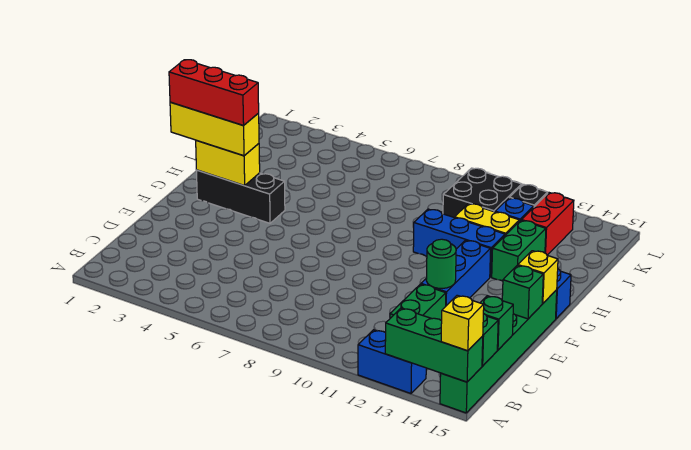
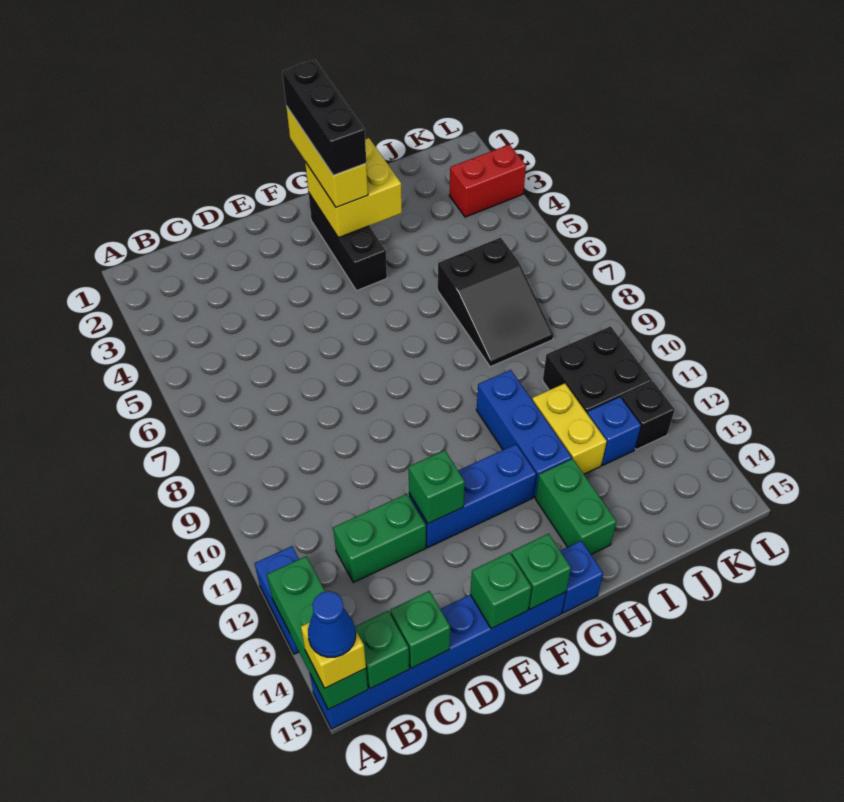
green 1x6 brick [440,290,557,413] -> blue 1x6 brick [310,592,566,729]
none -> blue 1x1 cone [308,591,356,657]
green 1x1 round brick [426,239,456,288] -> green 1x1 brick [409,450,465,523]
yellow 1x1 brick [518,251,558,304] -> green 1x1 brick [511,534,571,609]
red 1x3 brick [169,60,259,126] -> black 1x3 brick [282,60,366,175]
yellow 1x2 brick [196,140,260,186] -> yellow 2x2 brick [305,138,402,238]
green 1x2 brick [492,221,546,281] -> green 1x2 brick turned to [536,459,617,554]
none -> black 2x3 slope [438,237,554,367]
red 1x2 brick [521,193,574,255] -> red 1x2 brick moved to [449,145,526,217]

